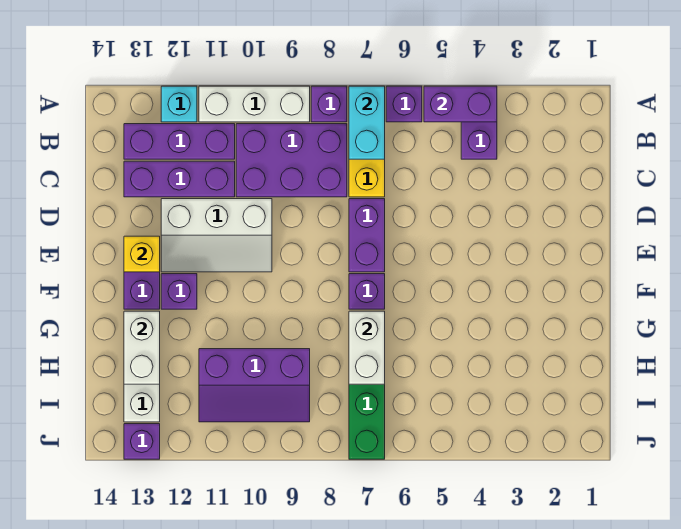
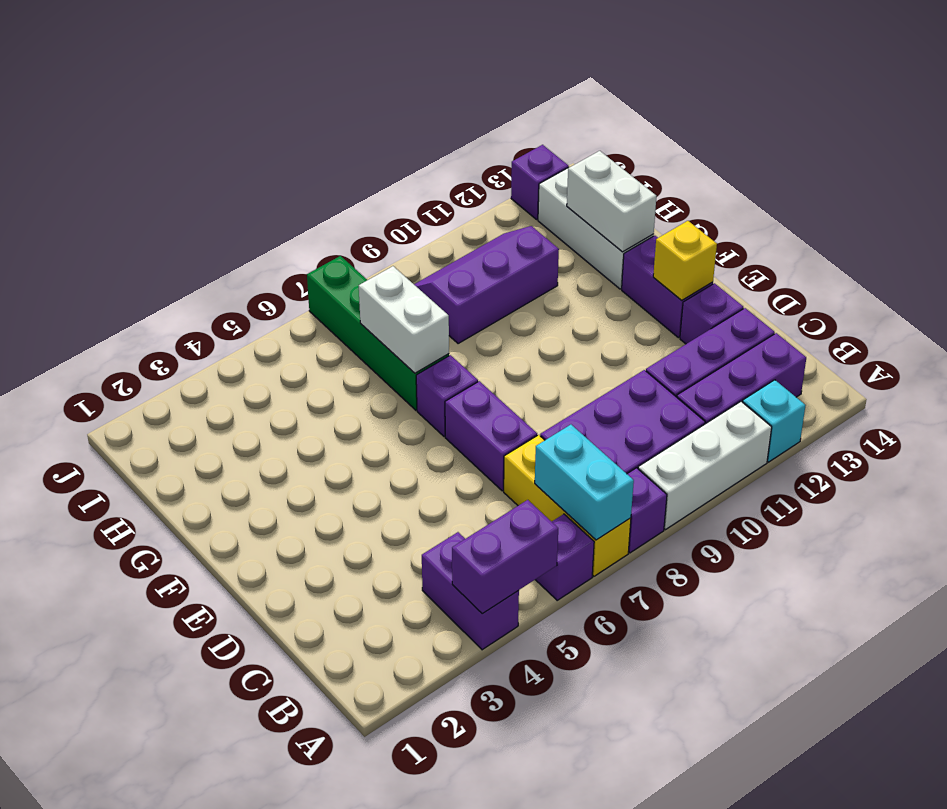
white 2x3 slope [161,199,272,272] -> none
purple 1x1 brick [161,274,197,309] -> purple 1x1 brick moved to [680,283,744,344]

